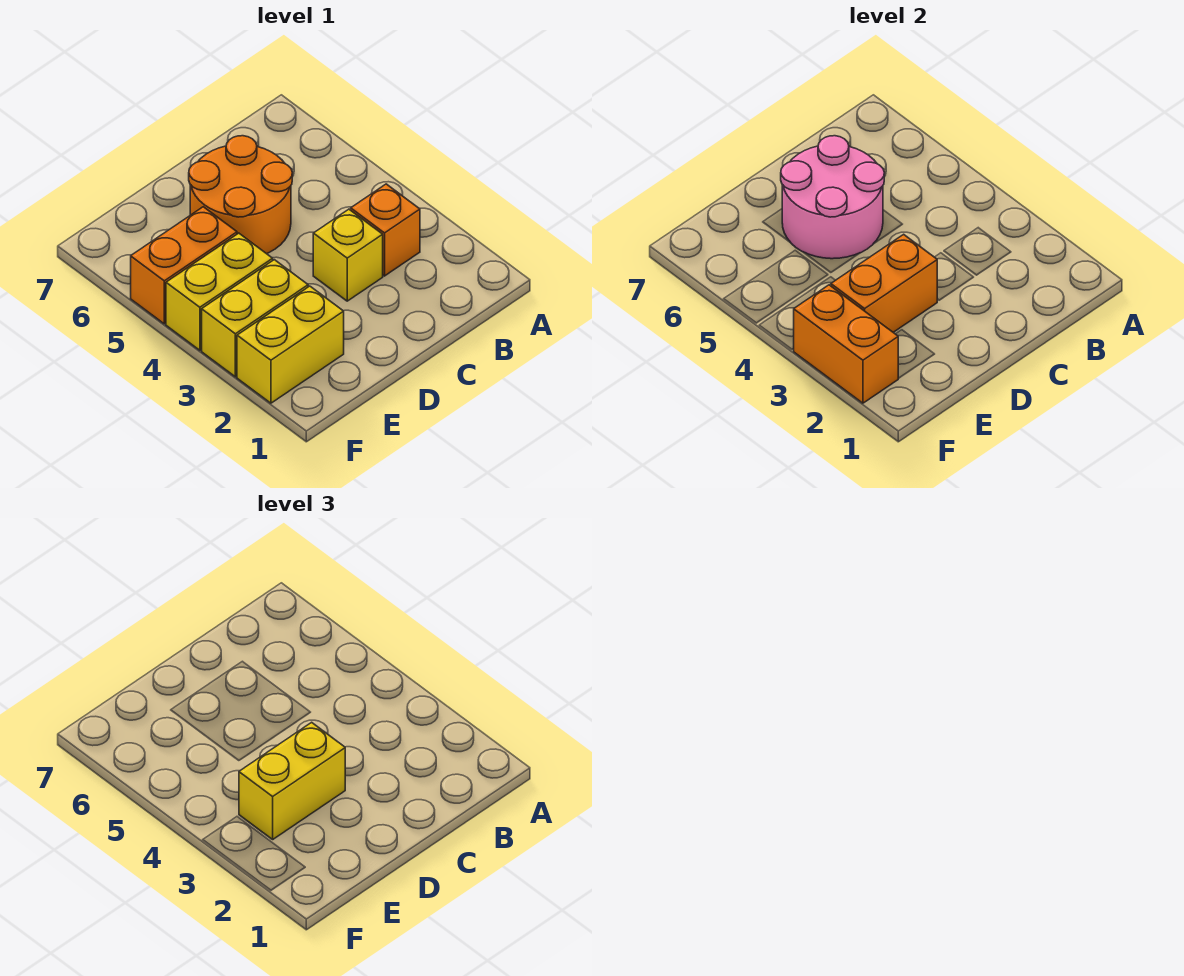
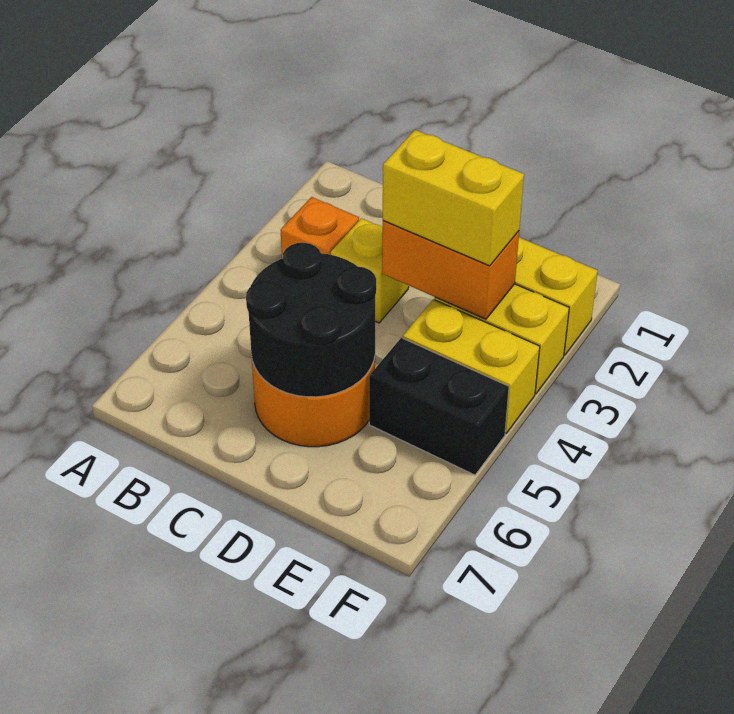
pink 2x2 round brick [781,136,884,259] -> black 2x2 round brick [246,243,376,397]
orange 1x2 brick [131,207,237,324] -> black 1x2 brick [369,338,509,475]
orange 1x2 brick [793,285,898,403] -> none

